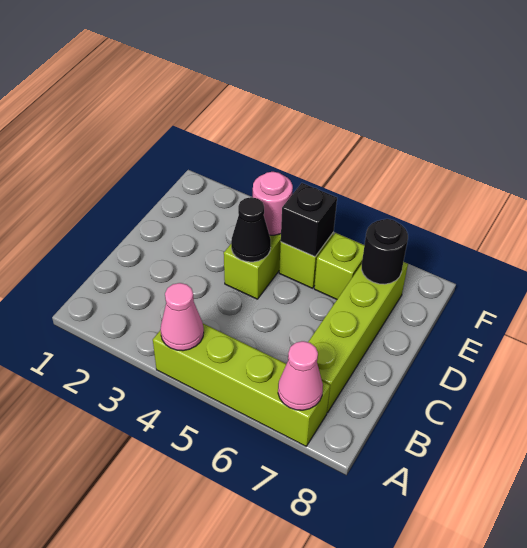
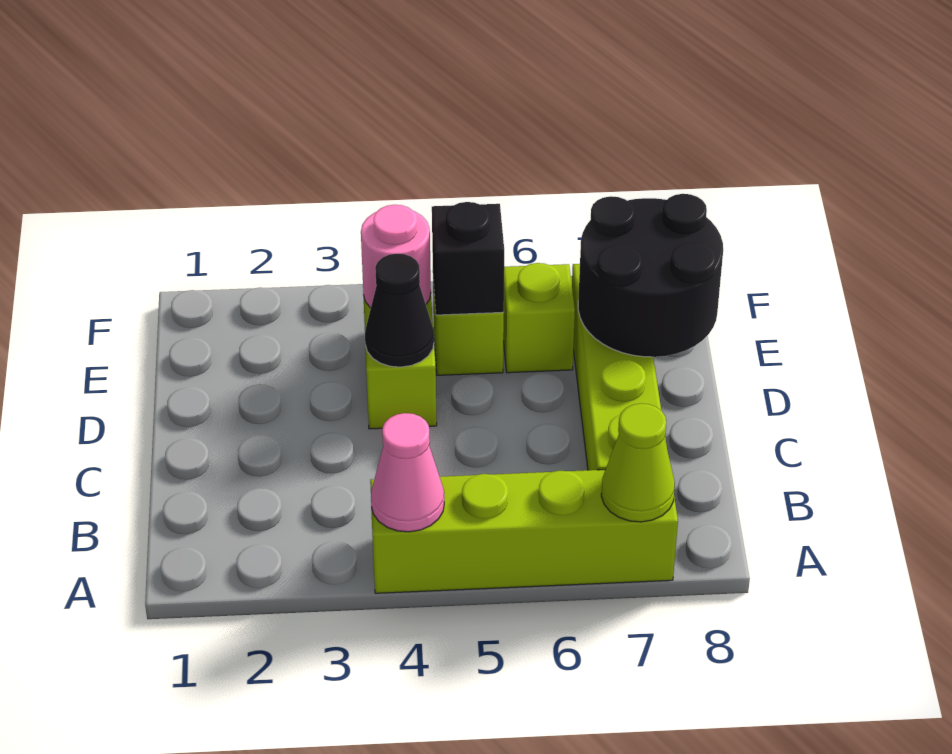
pink 1x1 cone [278,341,323,410] -> lime 1x1 cone [601,403,675,522]
black 1x1 round brick [362,219,408,284] -> black 2x2 round brick [578,194,723,357]

